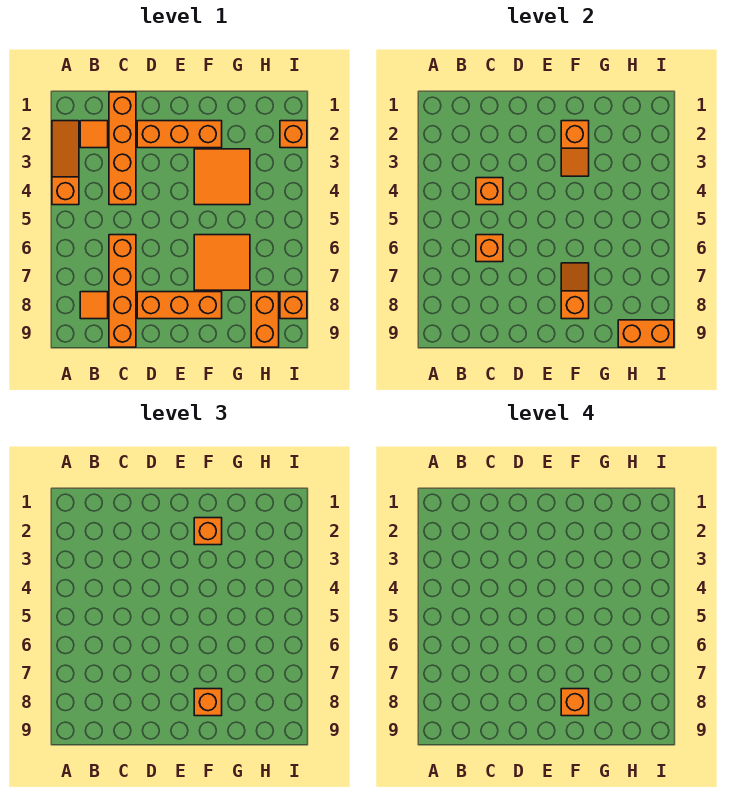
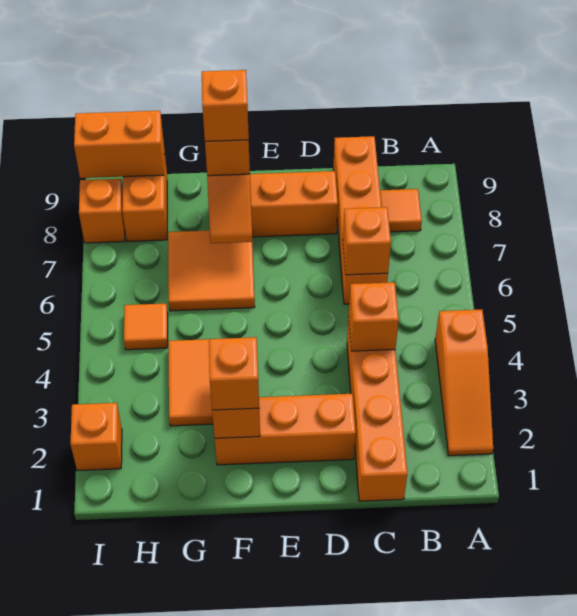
orange 1x1 tile [80,121,108,148] -> orange 1x1 tile moved to [124,303,168,350]

